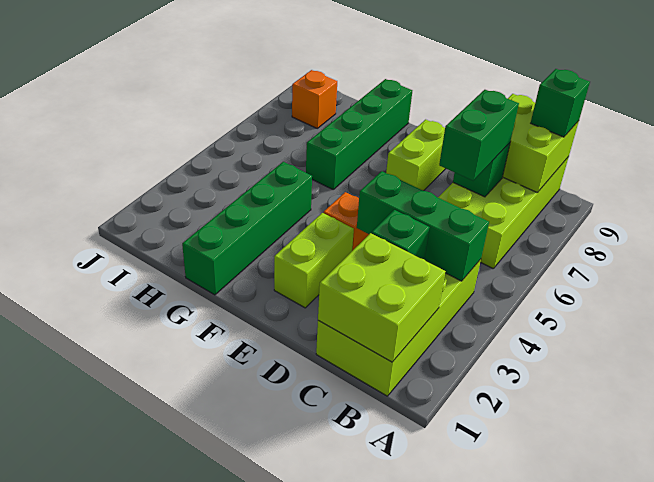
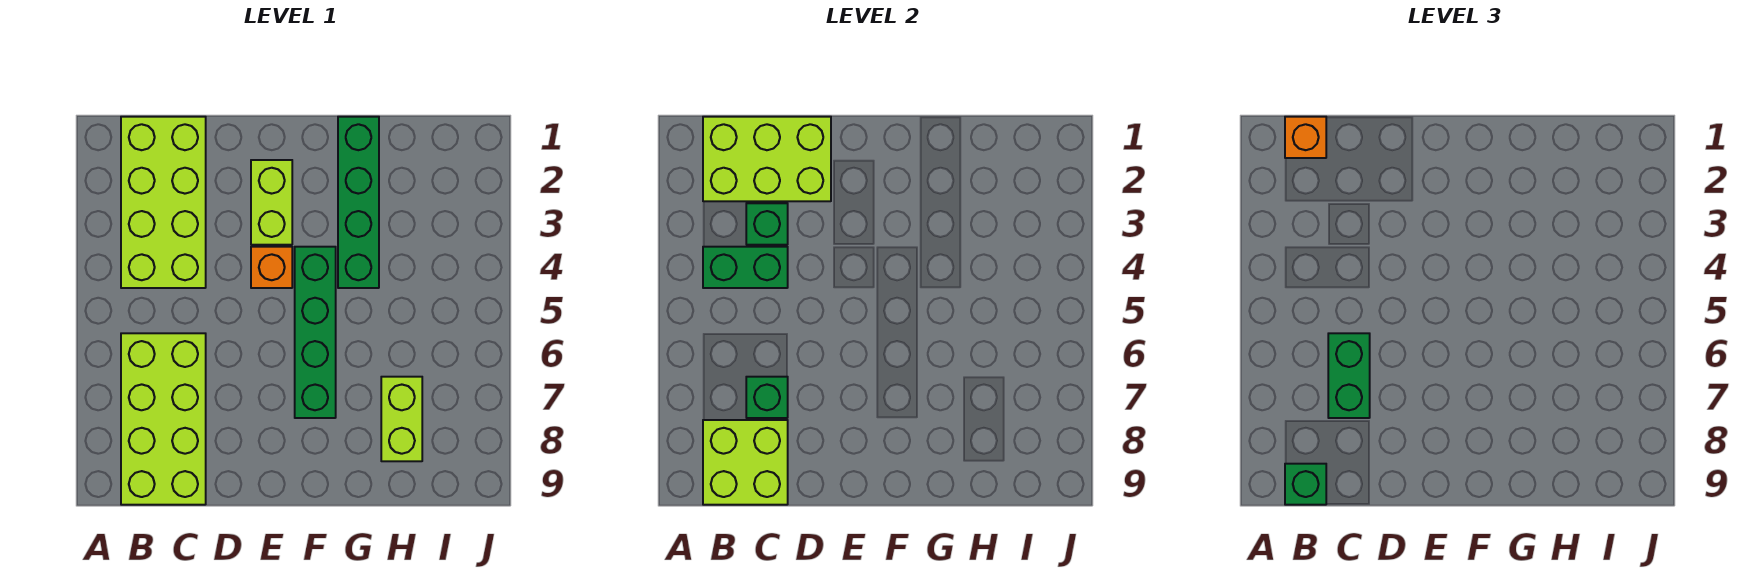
lime 2x2 brick [318,233,446,362] -> lime 2x3 brick [703,117,831,201]
green 1x3 brick [357,171,489,281] -> green 1x2 brick [703,247,788,288]
lime 1x2 brick [386,119,446,191] -> lime 1x2 brick moved to [381,377,422,461]
green 1x4 brick [306,79,412,189] -> green 1x4 brick moved to [295,247,336,418]
orange 1x1 brick [292,70,337,128] -> orange 1x1 brick moved to [1285,117,1326,158]

